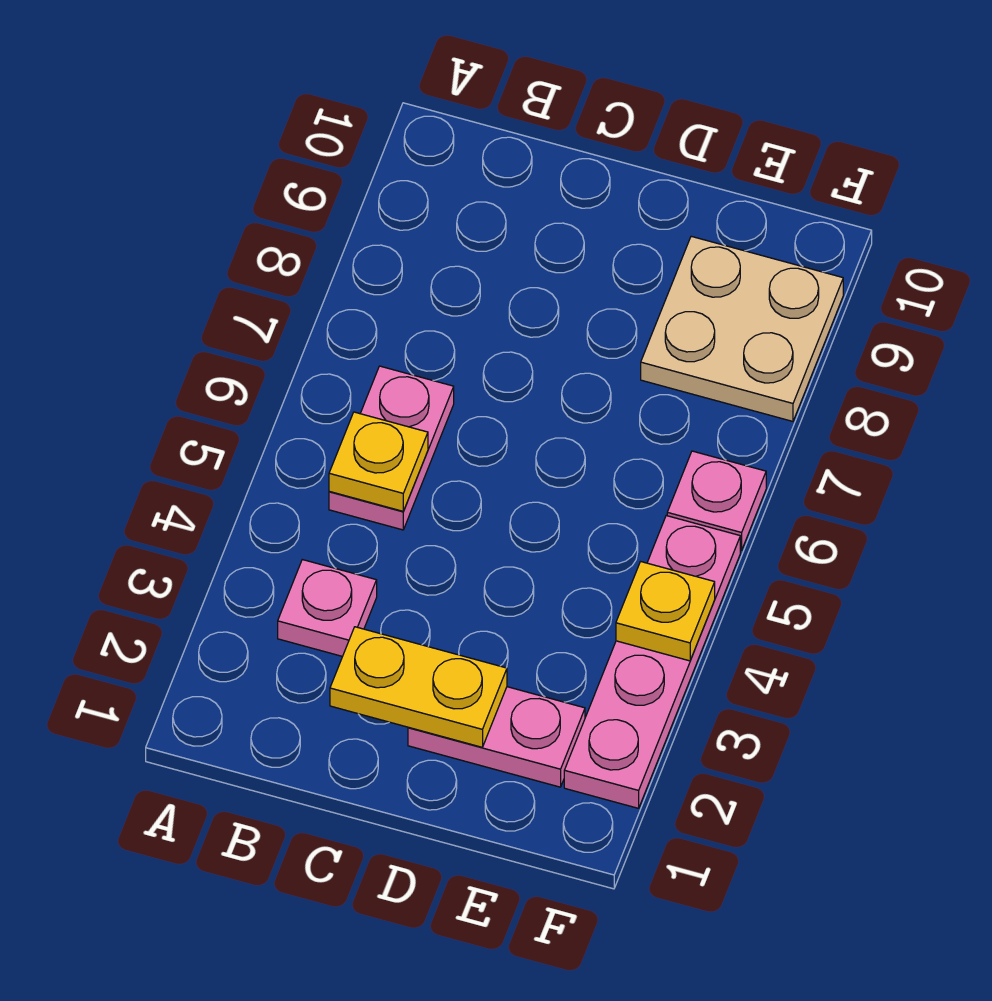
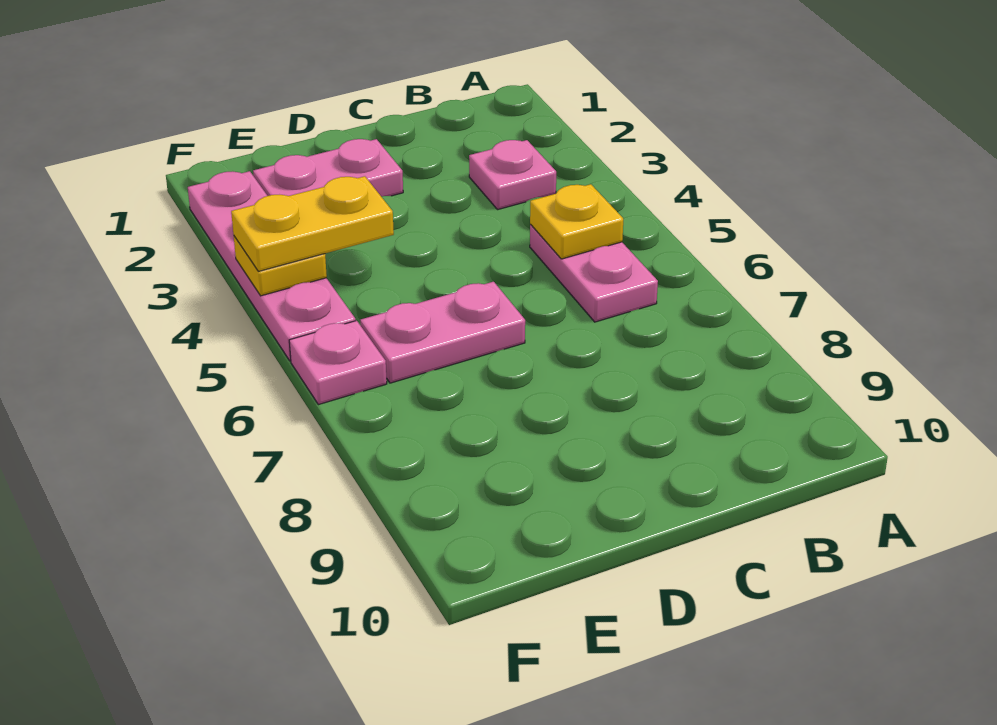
yellow 1x2 plate [330,627,507,747] -> yellow 1x2 plate moved to [231,176,394,271]
none -> pink 1x2 plate [360,282,525,383]
tan 2x2 plate [641,236,843,421] -> none

